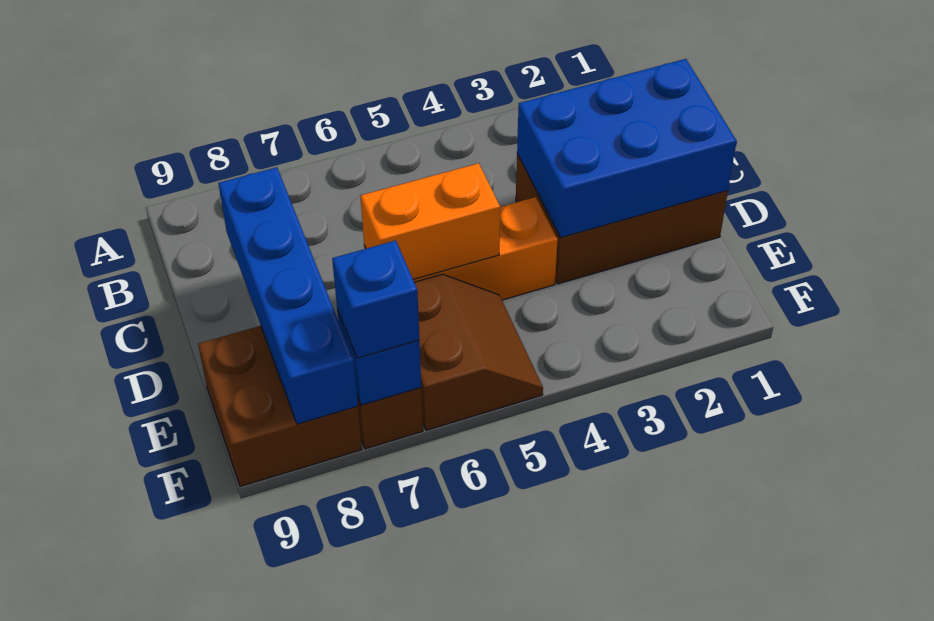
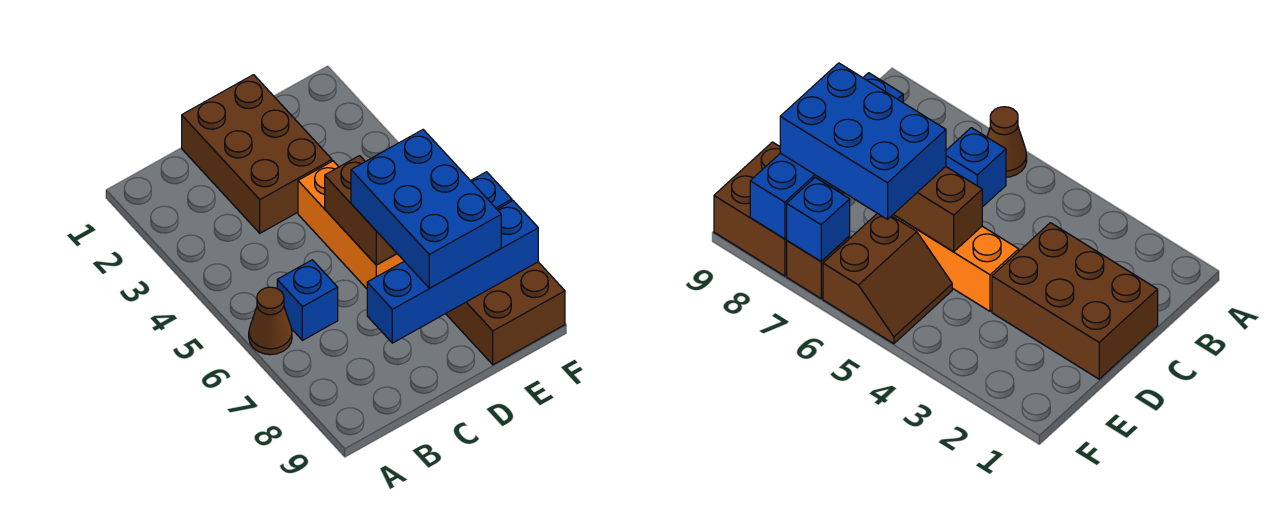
none -> brown 1x1 cone [249,287,292,355]
blue 2x3 brick [517,59,737,238] -> blue 2x3 brick moved to [351,130,501,288]
orange 1x2 brick [360,163,500,279] -> brown 1x2 brick [325,156,397,265]
blue 1x1 brick [332,240,419,358] -> blue 1x1 brick moved to [277,260,338,340]

